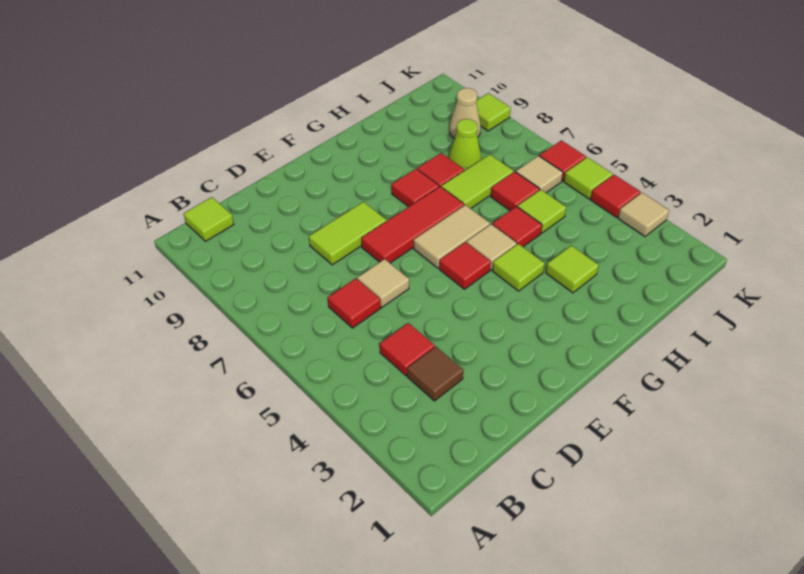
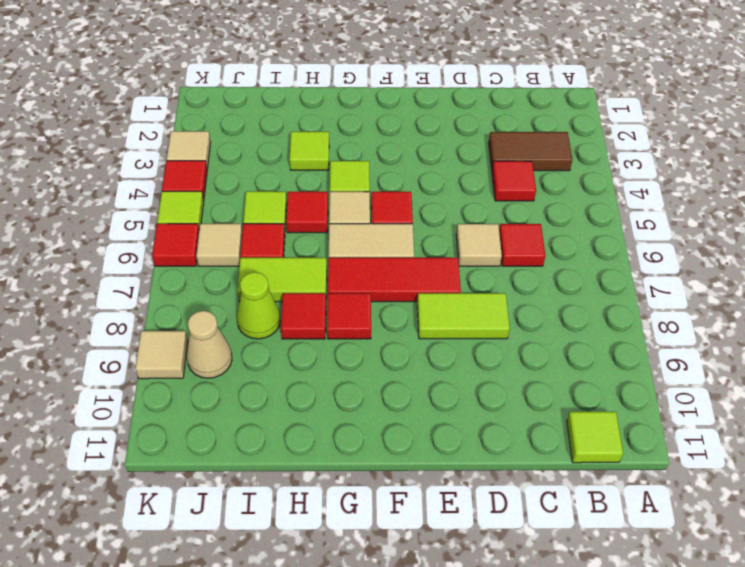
brown 1x1 tile [407,347,463,401] -> brown 1x2 tile [489,132,572,171]
lime 1x1 tile [476,93,511,131] -> tan 1x1 tile [135,331,188,379]

